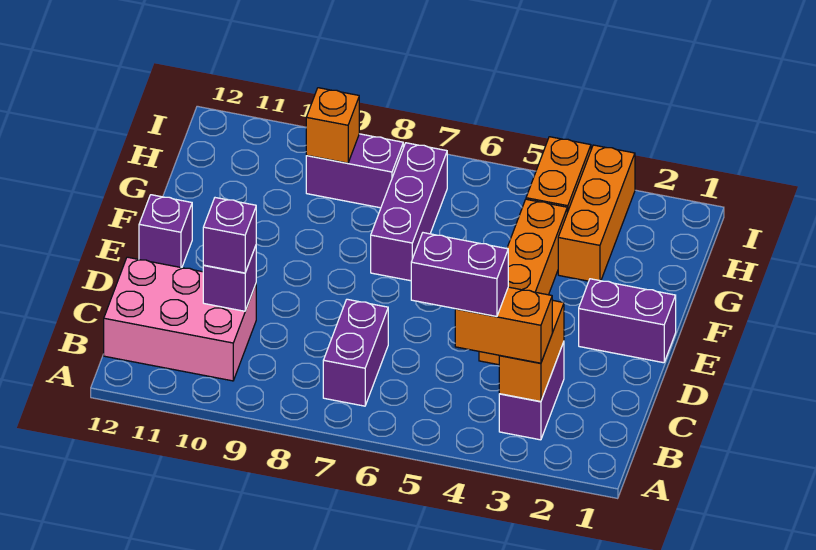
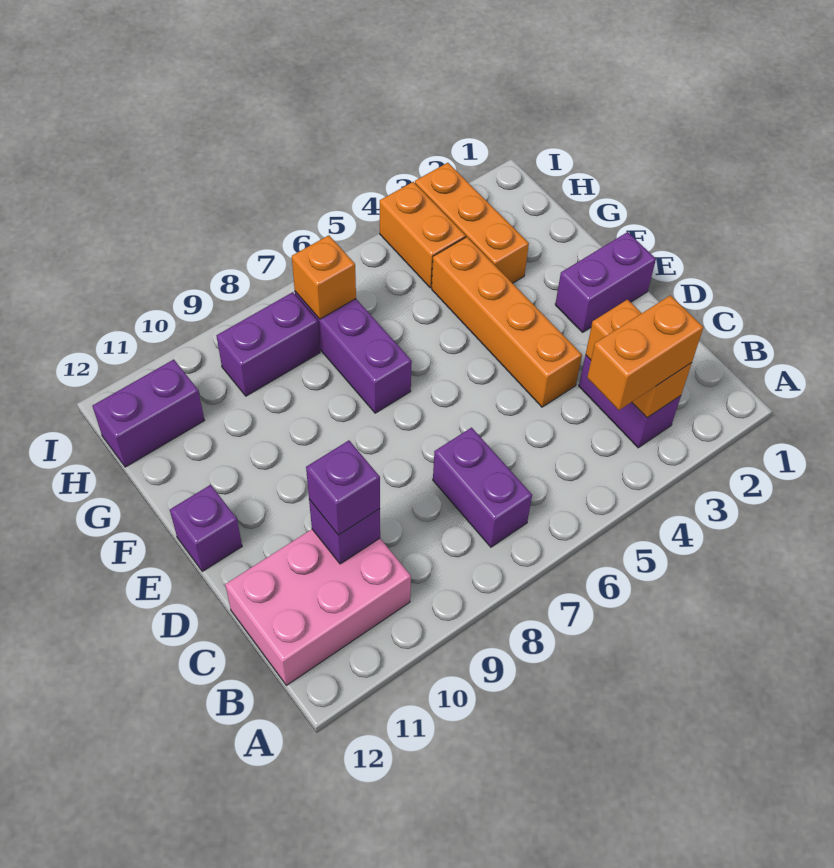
purple 1x2 brick [411,233,508,316] -> purple 1x2 brick moved to [93,360,205,467]
orange 1x1 brick [306,88,359,163] -> orange 1x1 brick moved to [292,235,356,319]

